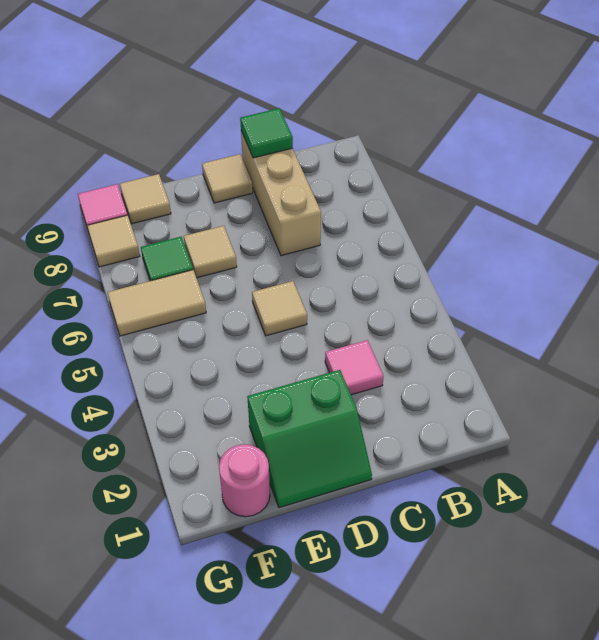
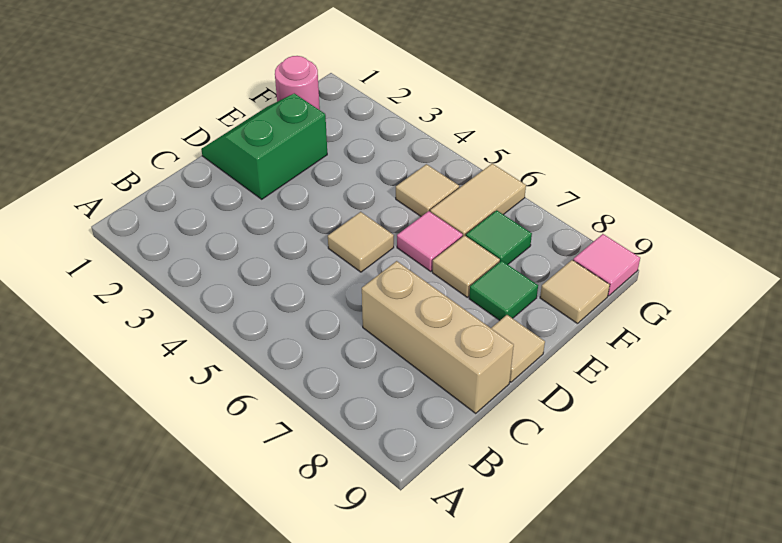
pink 1x1 tile [325,340,384,395] -> pink 1x1 tile moved to [397,211,463,271]
green 1x1 tile [240,108,293,158] -> green 1x1 tile moved to [469,261,538,320]
tan 1x1 tile [87,215,140,267] -> tan 1x1 tile moved to [396,164,459,216]

